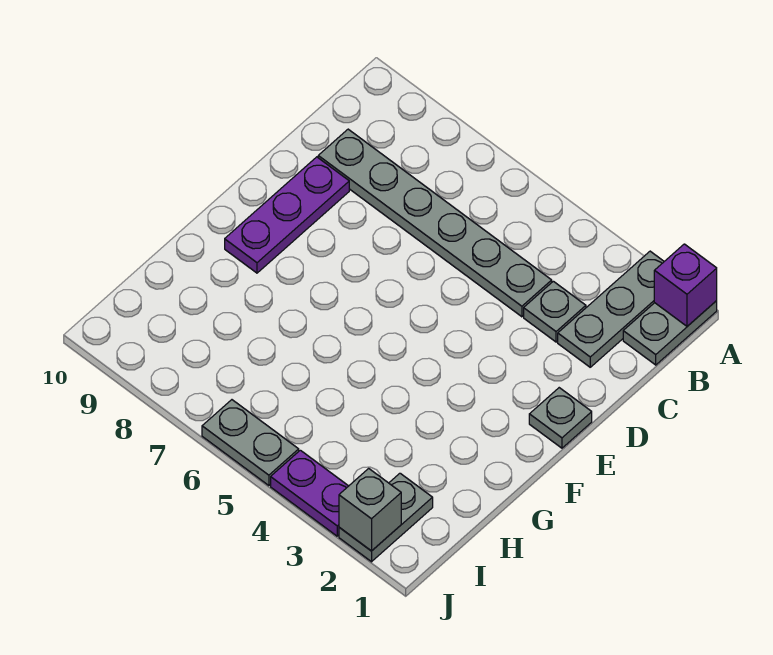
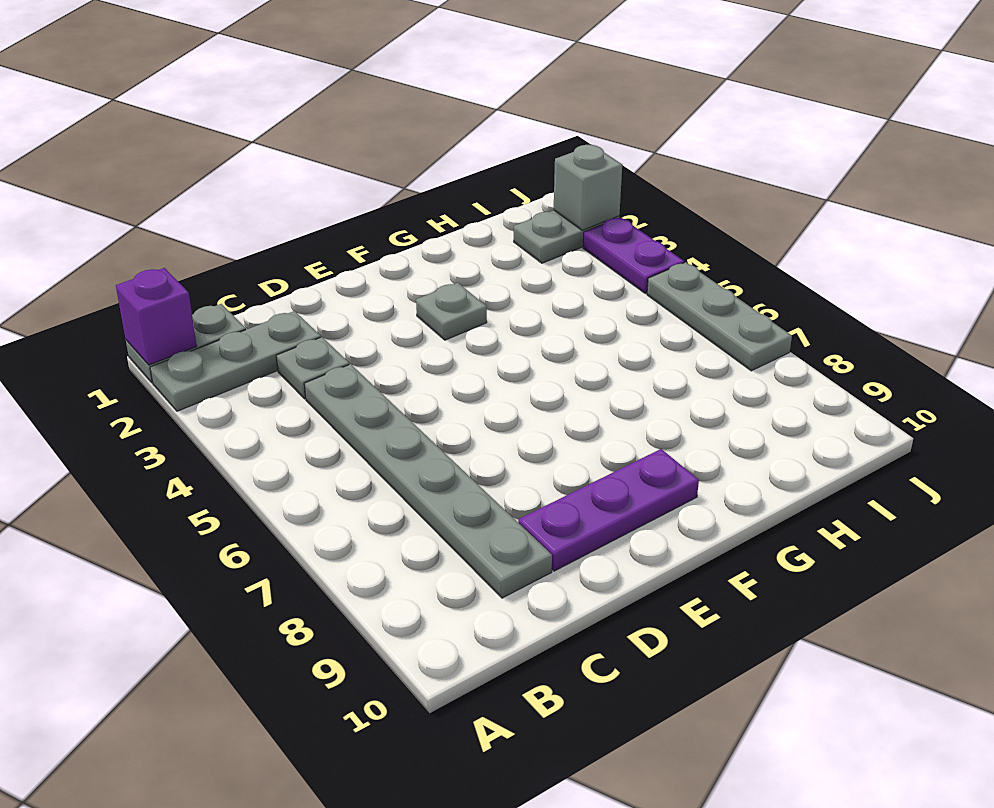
grey 1x1 plate [529,388,592,448] -> grey 1x1 plate moved to [416,283,487,340]
grey 1x2 plate [202,400,299,486] -> grey 1x3 plate [647,262,792,371]

